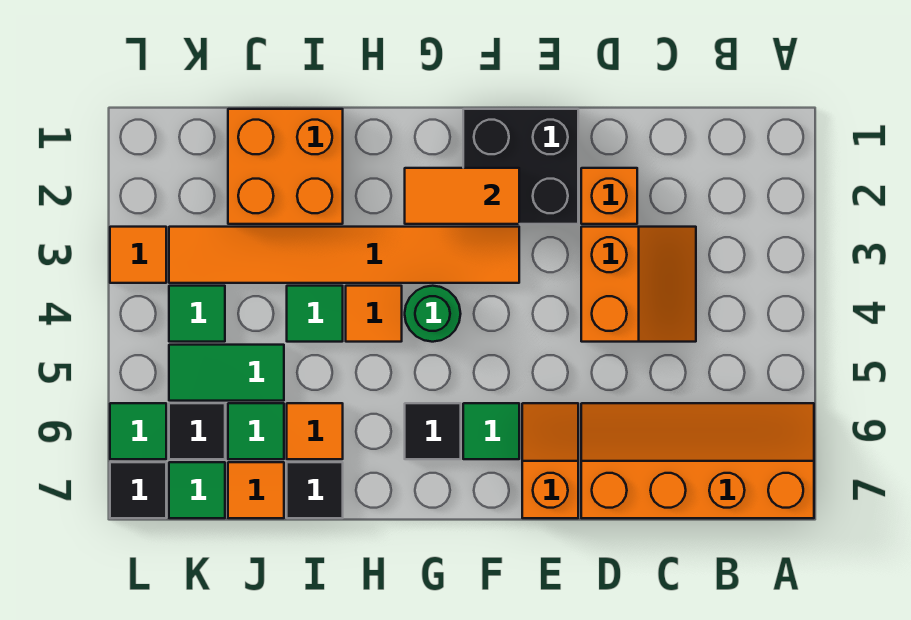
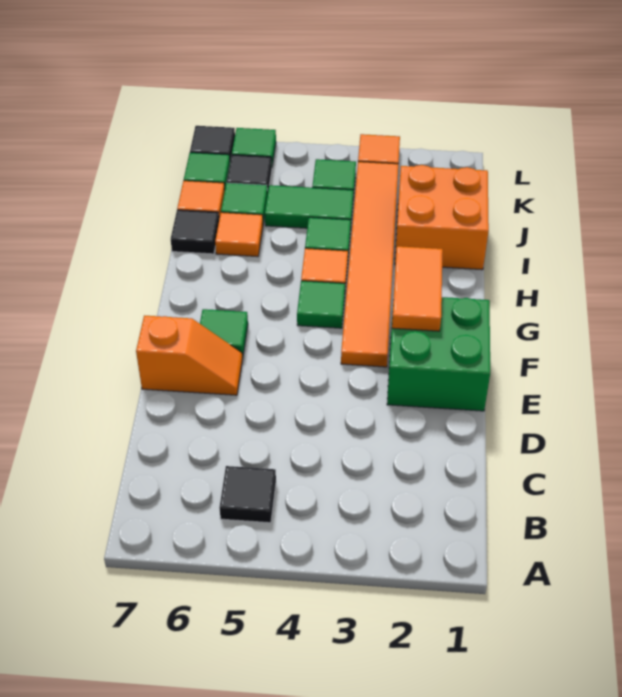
orange 2x4 slope [581,403,814,518] -> none
orange 2x2 slope [581,227,696,342] -> none
orange 1x1 brick [581,168,637,224] -> none
black 2x2 brick [463,109,578,224] -> green 2x2 brick [387,297,490,411]
green 1x1 round brick [405,286,461,342] -> green 1x1 tile [297,281,345,328]
black 1x1 tile [405,403,461,459] -> black 1x1 tile moved to [219,466,276,523]
green 1x2 tile [169,345,284,401] -> green 1x2 tile turned to [265,185,353,230]

